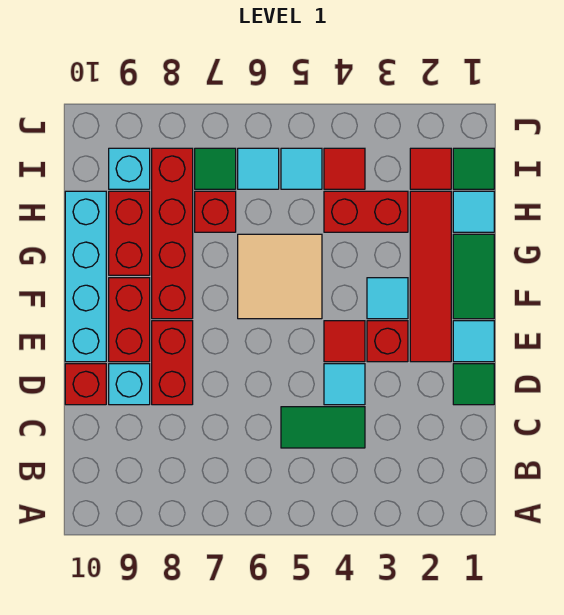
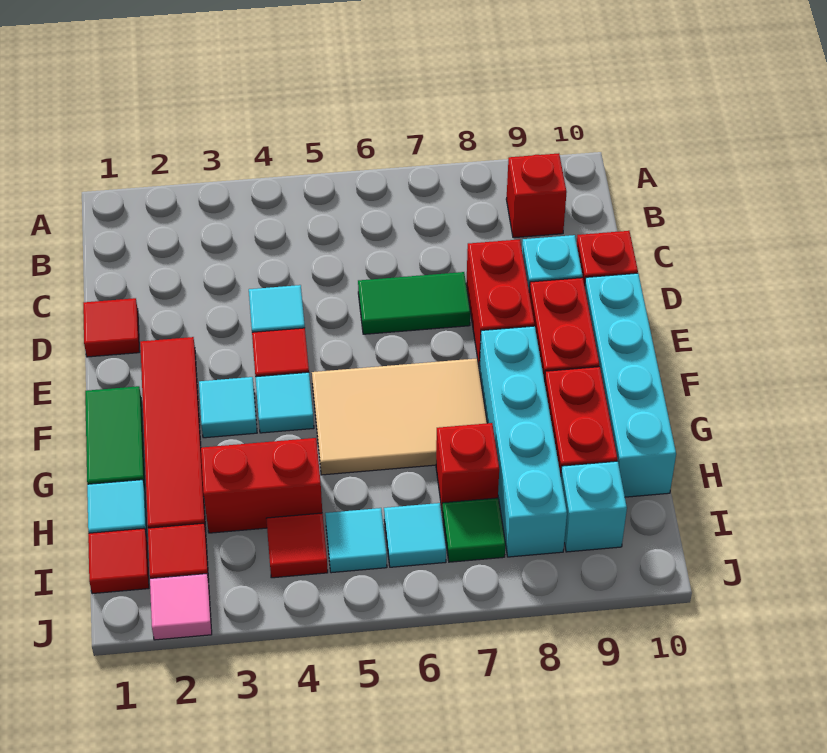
green 1x2 tile [281,407,365,448] -> green 1x2 tile moved to [358,272,470,334]
green 1x1 tile [453,364,494,405] -> red 1x1 tile [83,298,140,357]
cyan 1x1 tile [453,321,494,362] -> cyan 1x1 tile moved to [255,372,314,433]
red 1x1 brick [367,321,408,362] -> red 1x1 brick moved to [506,153,567,238]
tan 2x2 tile [238,234,322,319] -> tan 2x3 tile [312,358,487,475]
red 1x4 brick [152,148,193,319] -> cyan 1x4 brick [479,326,567,557]
green 1x1 tile [453,148,494,189] -> red 1x1 tile [88,528,149,594]
none -> pink 1x1 tile [150,574,212,640]

